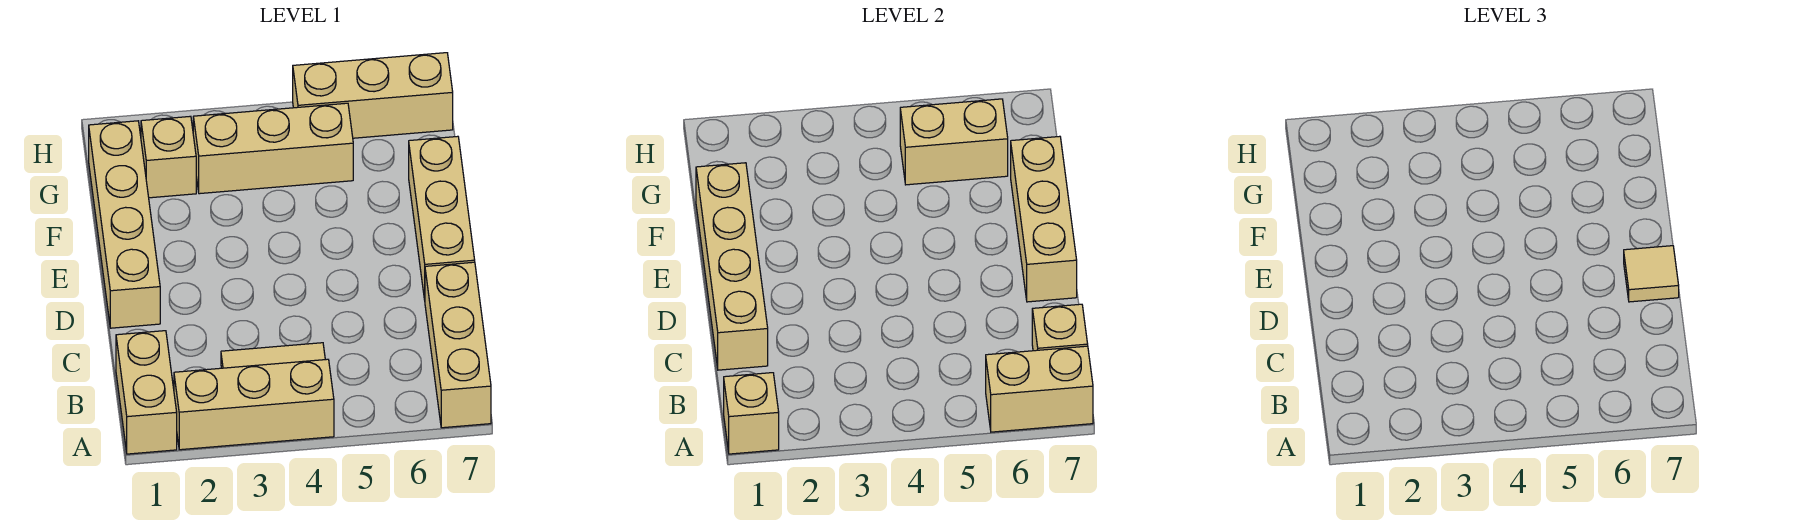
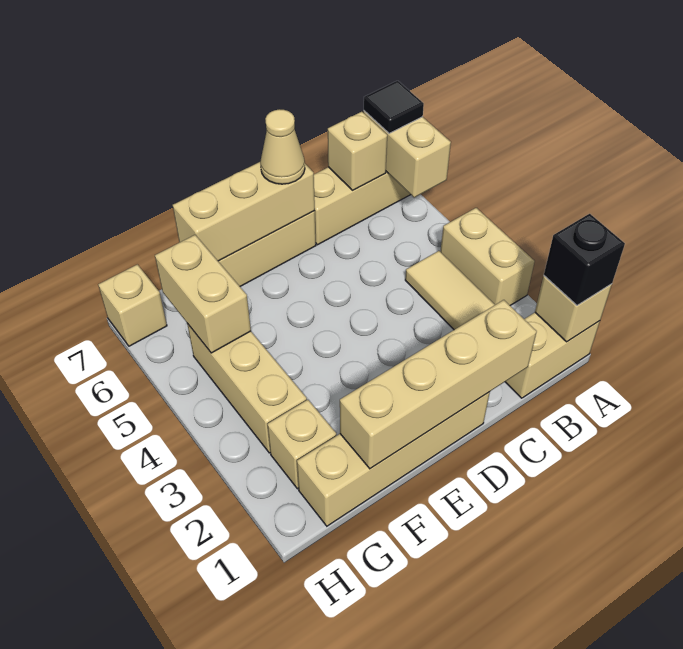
none -> black 1x1 brick [544,214,625,305]
tan 1x3 brick [174,359,334,450] -> tan 1x2 brick [440,208,535,305]
none -> black 1x1 tile [364,81,424,133]
tan 1x1 tile [1624,246,1679,302] -> tan 1x1 cone [260,109,305,184]
tan 1x3 brick [293,53,453,138] -> tan 1x1 brick [98,264,167,346]

